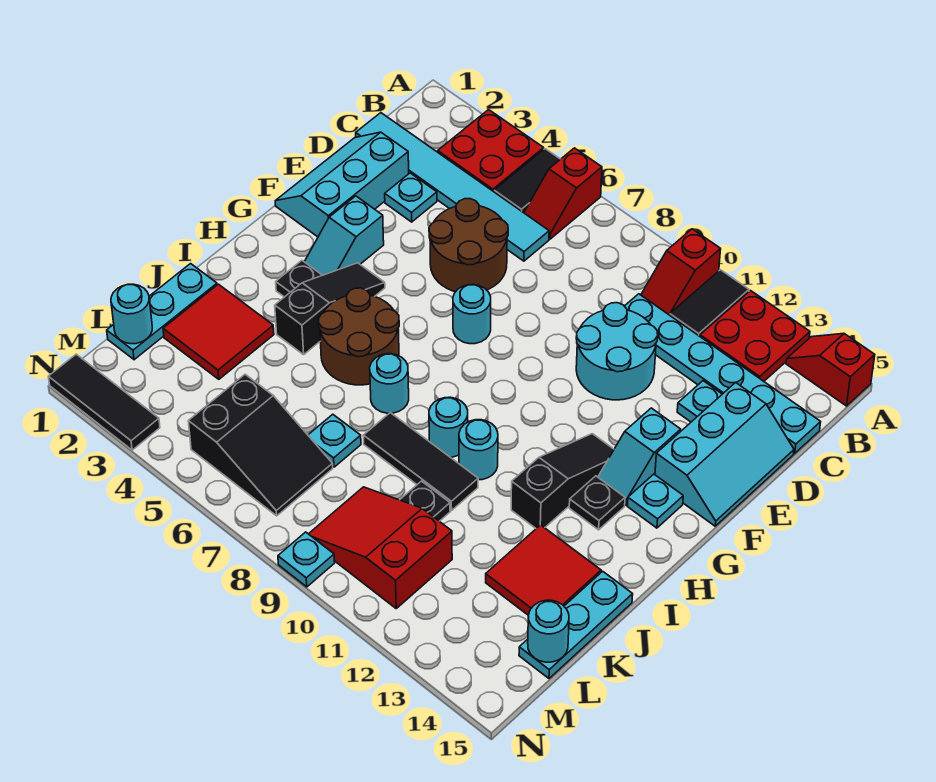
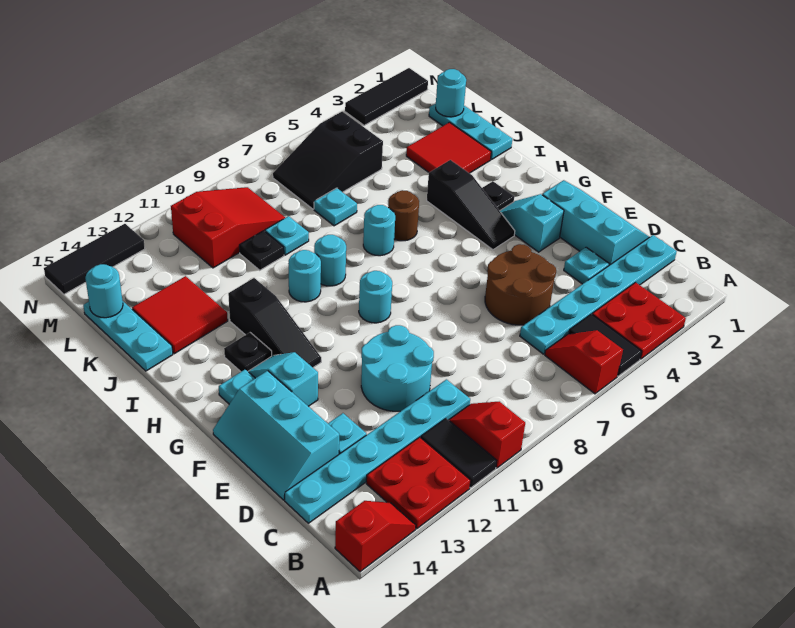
cyan 1x6 tile [356,113,549,261] -> cyan 1x6 plate [520,235,677,354]
cyan 1x1 round brick [453,285,491,344] -> cyan 1x1 round brick moved to [359,271,392,323]
brown 2x2 round brick [319,288,399,385] -> brown 1x1 round brick [388,190,419,241]
black 1x3 tile [363,413,478,511] -> black 1x3 tile moved to [44,224,145,294]
cyan 1x1 plate [278,532,335,587] -> cyan 1x1 plate moved to [265,216,309,255]

